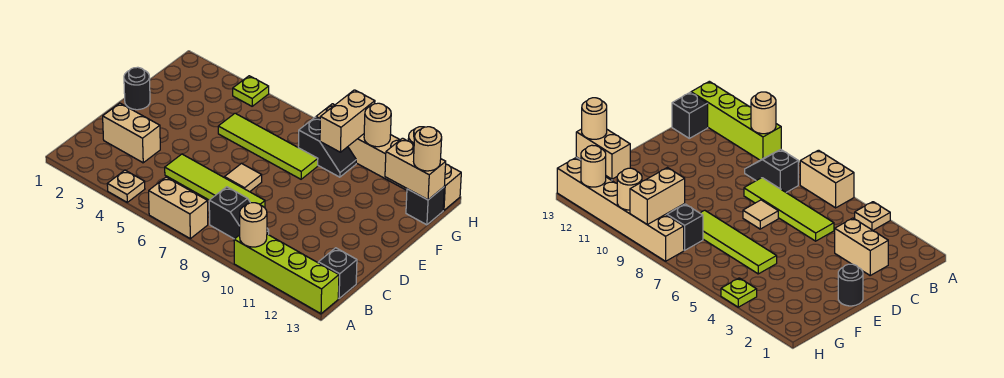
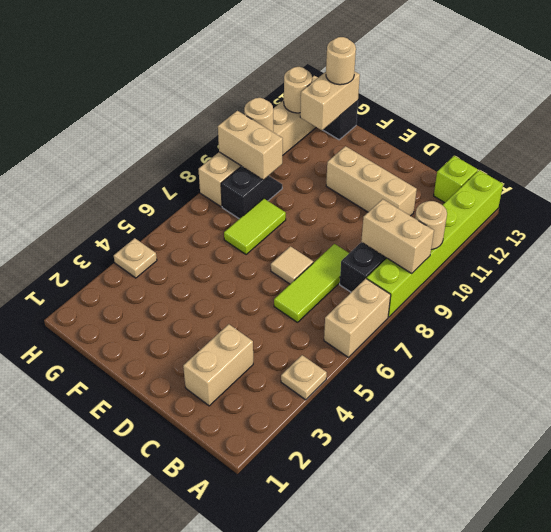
none -> tan 1x2 brick [361,199,434,274]
lime 1x4 brick [234,234,339,314] -> lime 1x6 brick [367,170,503,317]
black 1x1 brick [318,248,357,298] -> lime 1x1 brick [434,156,478,203]
lime 1x4 tile [165,154,265,208] -> lime 1x3 tile [274,244,349,322]
none -> tan 1x3 brick [326,146,417,216]
black 1x1 round brick [124,67,150,110] -> none
lime 1x4 tile [218,113,318,179] -> lime 1x2 tile [224,198,286,254]
lime 1x1 plate [233,76,269,106] -> tan 1x1 plate [114,238,157,278]

